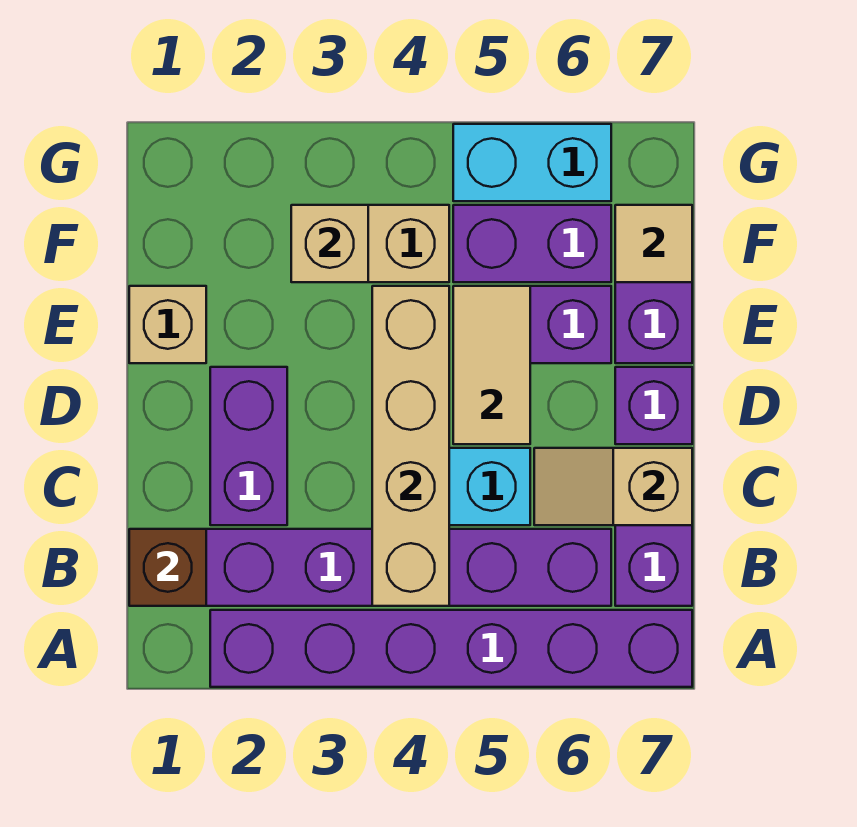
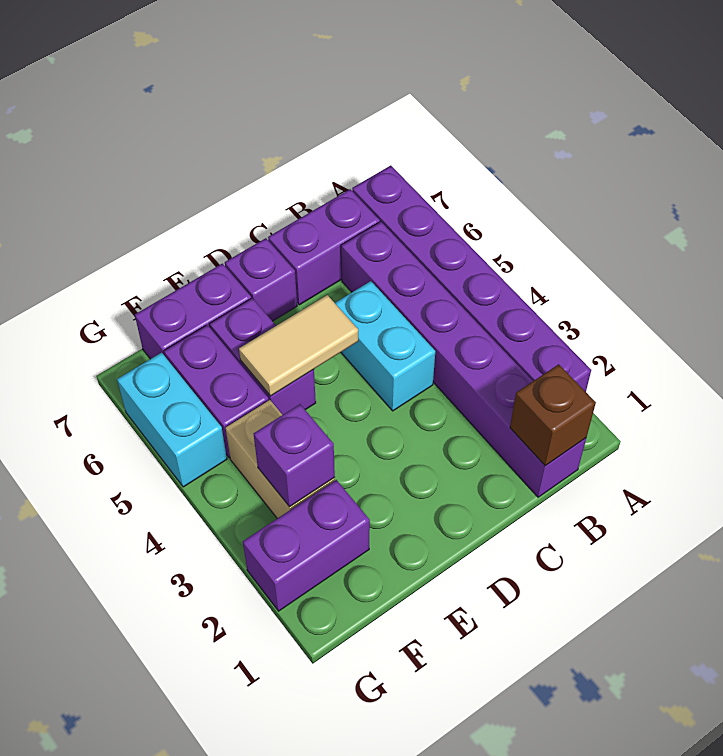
tan 1x4 brick [372,286,449,606] -> none
purple 1x2 brick [210,367,287,525] -> purple 1x2 brick moved to [243,480,370,611]
tan 1x2 slope [534,448,692,525] -> none
tan 1x1 brick [129,286,206,363] -> none
tan 1x1 brick [291,205,368,282] -> purple 1x1 brick [254,404,335,507]
tan 1x1 tile [615,205,692,282] -> none

